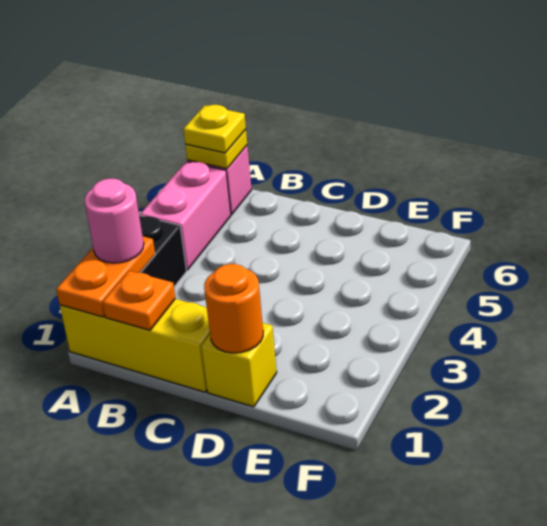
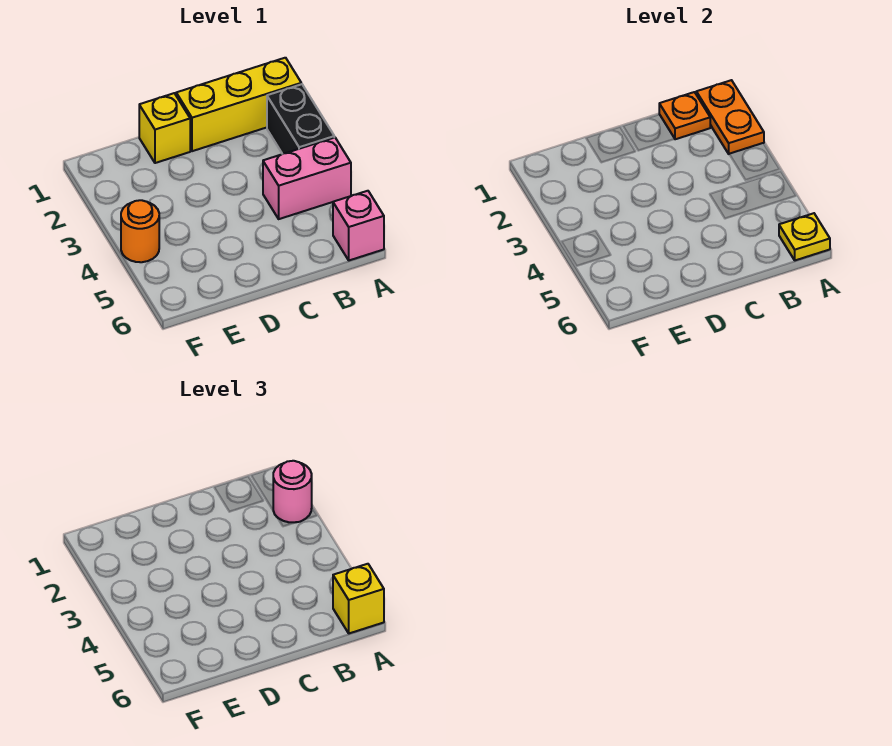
pink 1x2 brick [140,162,231,270] -> pink 1x2 brick turned to [263,137,351,219]
yellow 1x1 plate [183,105,246,153] -> yellow 1x1 brick [333,564,384,633]
orange 1x1 round brick [204,264,263,353] -> orange 1x1 round brick moved to [121,200,159,262]

